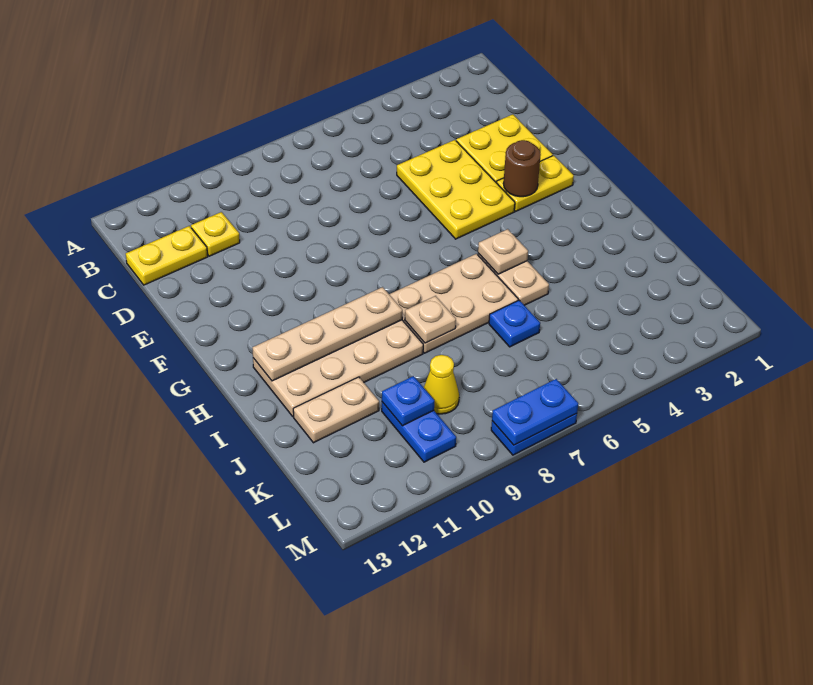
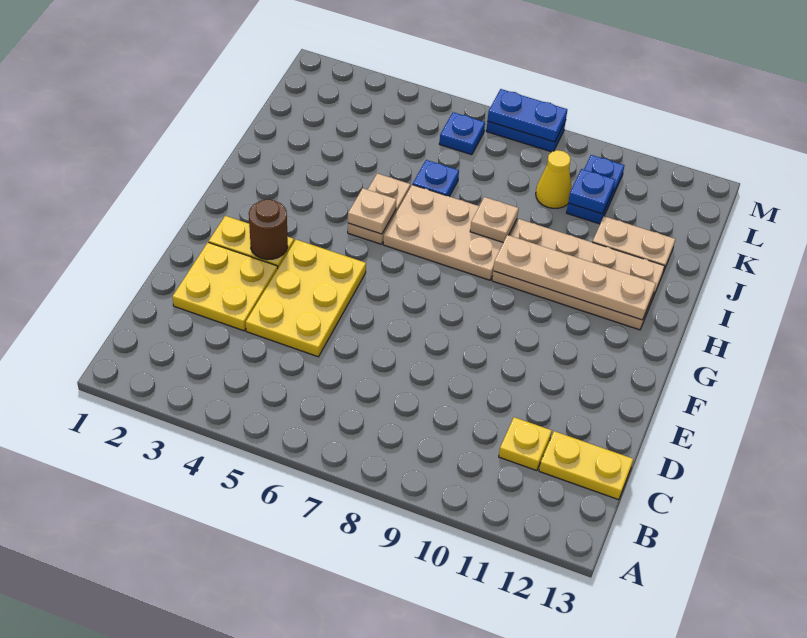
none -> blue 1x1 plate [439,112,485,155]

